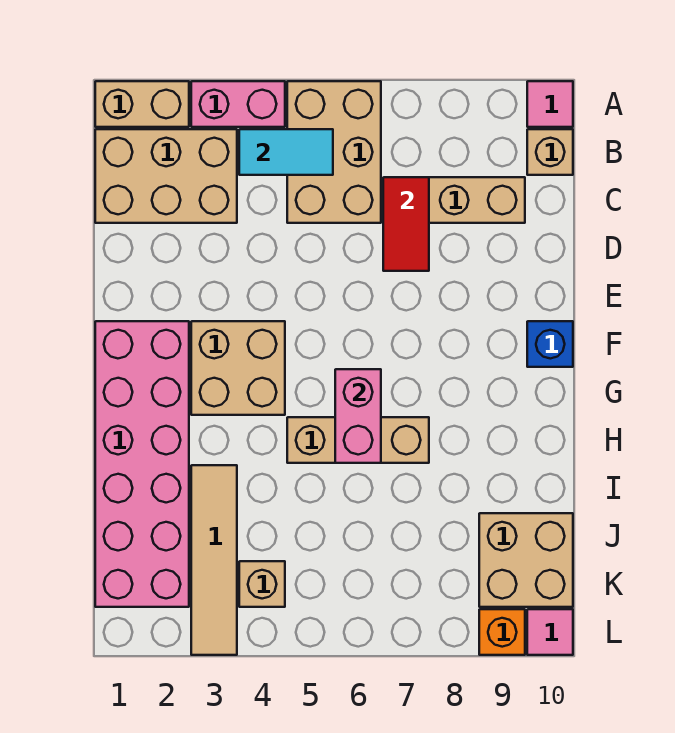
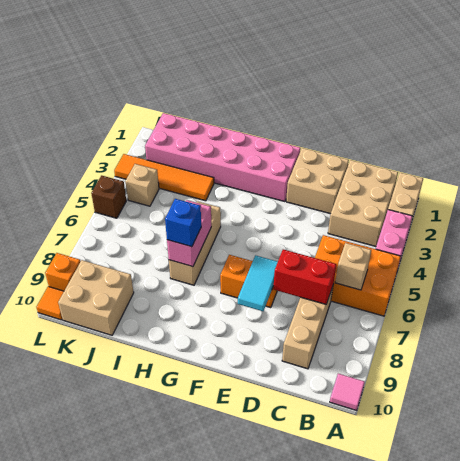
tan 2x3 brick [287,81,381,223] -> orange 2x3 brick [315,235,401,316]
cyan 1x2 tile [239,129,333,175] -> cyan 1x2 tile moved to [238,255,278,311]
tan 1x1 brick [527,129,573,175] -> tan 1x1 brick moved to [335,243,371,290]
red 1x2 tile [383,177,429,271] -> red 1x2 brick [273,249,336,304]
none -> orange 1x2 brick [220,255,277,308]
tan 2x2 brick [191,321,285,415] -> tan 2x2 brick moved to [286,148,349,214]
blue 1x1 brick [527,321,573,367] -> blue 1x1 brick moved to [165,199,201,247]
pink 1x2 brick [335,369,381,463] -> pink 1x2 brick turned to [167,200,211,267]
tan 1x4 tile [191,465,237,655] -> orange 1x4 tile [114,154,214,201]
none -> brown 1x1 brick [91,176,126,218]
pink 1x1 tile [527,609,573,655] -> orange 1x1 tile [36,286,64,320]

